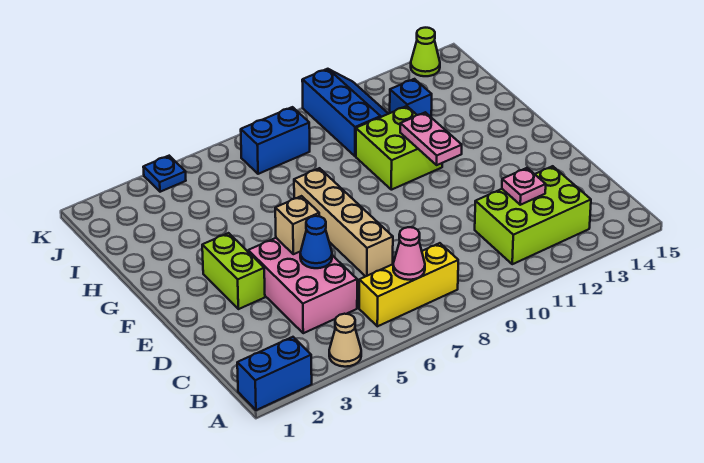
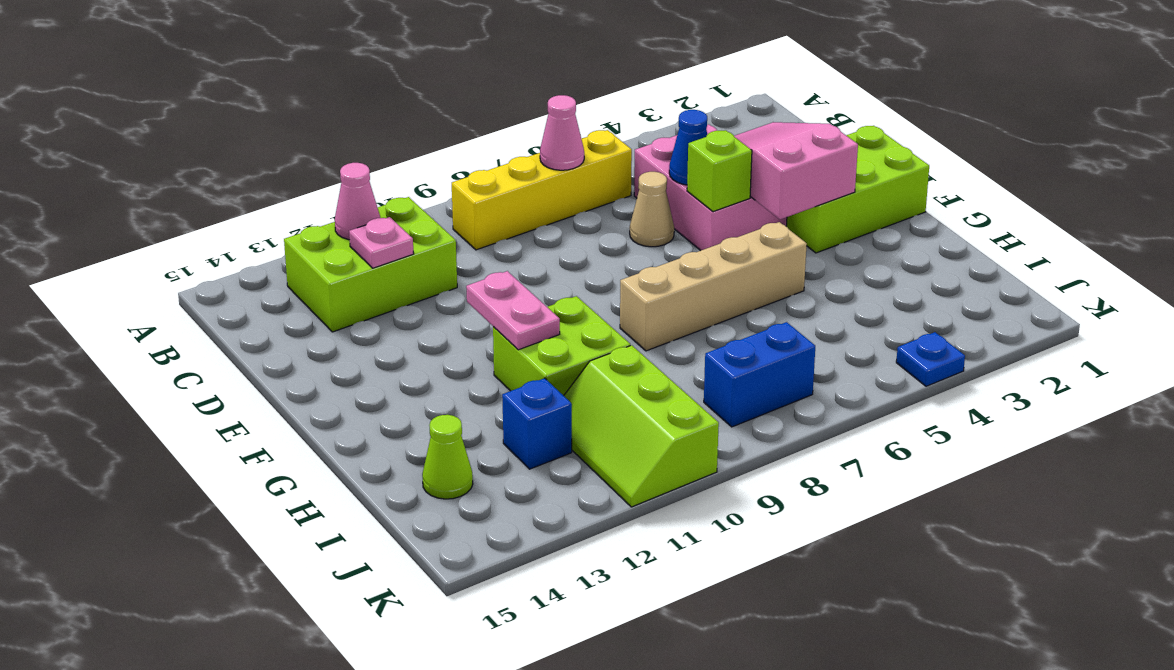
blue 1x2 brick [237,337,312,410] -> none
tan 1x1 cone [329,314,361,367] -> tan 1x1 cone moved to [630,172,674,247]
yellow 1x3 brick [359,243,458,326] -> yellow 1x4 brick [452,130,632,250]
none -> pink 1x1 cone [335,163,380,240]
none -> pink 2x3 slope [734,122,858,219]
tan 1x4 brick [294,168,393,276] -> tan 1x4 brick turned to [620,222,807,351]
lime 1x2 brick [202,233,265,309] -> lime 2x3 brick [786,126,929,253]
tan 1x1 brick [275,196,319,254] -> lime 1x1 brick [687,130,752,212]
blue 2x3 slope [302,69,388,156] -> lime 2x3 slope [564,345,719,507]
lime 1x1 cone [411,28,440,76] -> lime 1x1 cone moved to [422,415,473,499]

